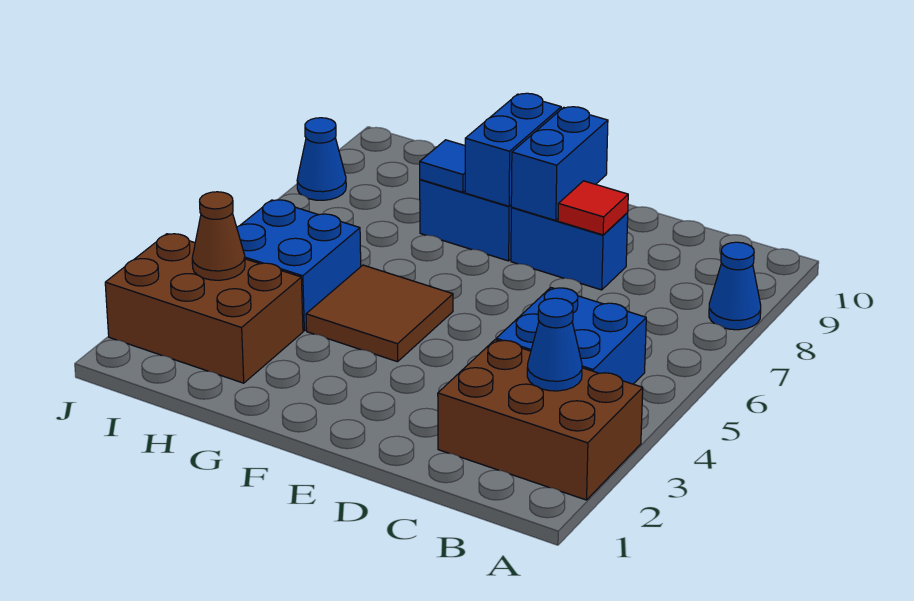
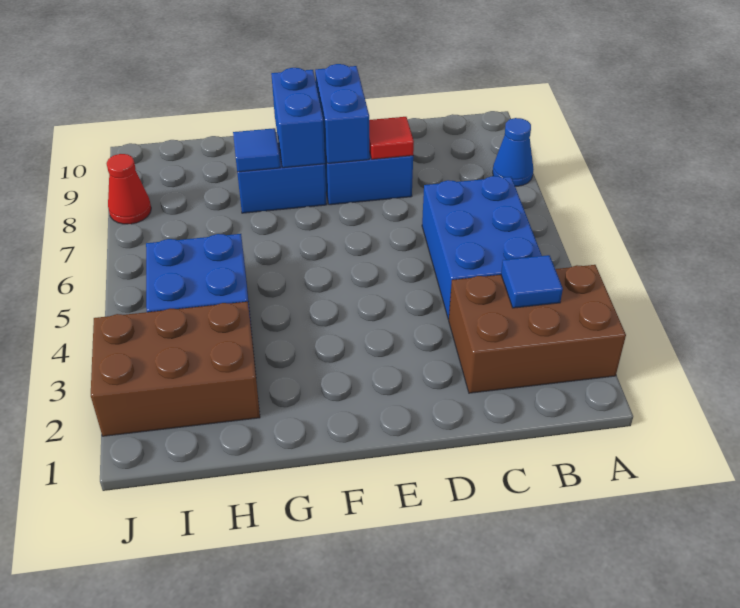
blue 1x1 cone [527,298,582,391] -> blue 1x1 tile [501,255,563,308]
blue 2x2 brick [496,288,646,384] -> blue 2x3 brick [422,176,542,319]
brown 2x2 tile [306,265,453,362] -> none
brown 1x1 cone [192,192,245,280] -> none
blue 1x1 cone [297,118,346,200] -> red 1x1 cone [107,154,151,224]

